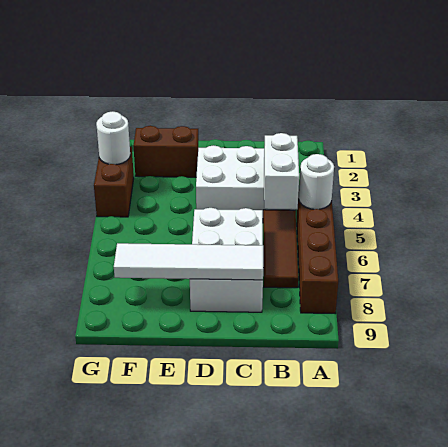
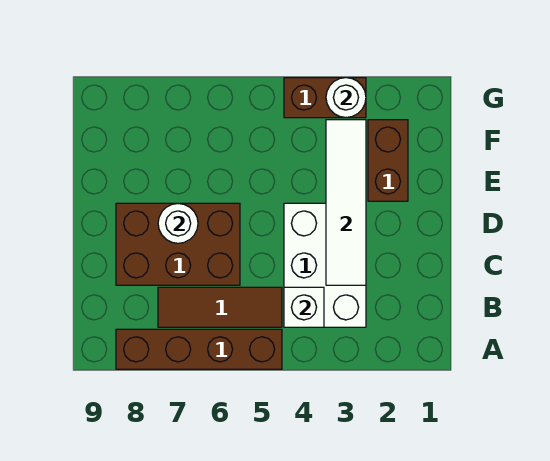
white 1x1 round brick [299,154,334,209] -> white 1x1 round brick moved to [158,203,198,243]
white 1x2 brick [264,133,299,209] -> white 1x1 brick [284,287,324,327]
white 2x3 brick [190,208,263,312] -> brown 2x3 brick [116,203,240,285]
white 1x4 tile [114,243,263,280] -> white 1x4 tile moved to [326,120,366,285]

